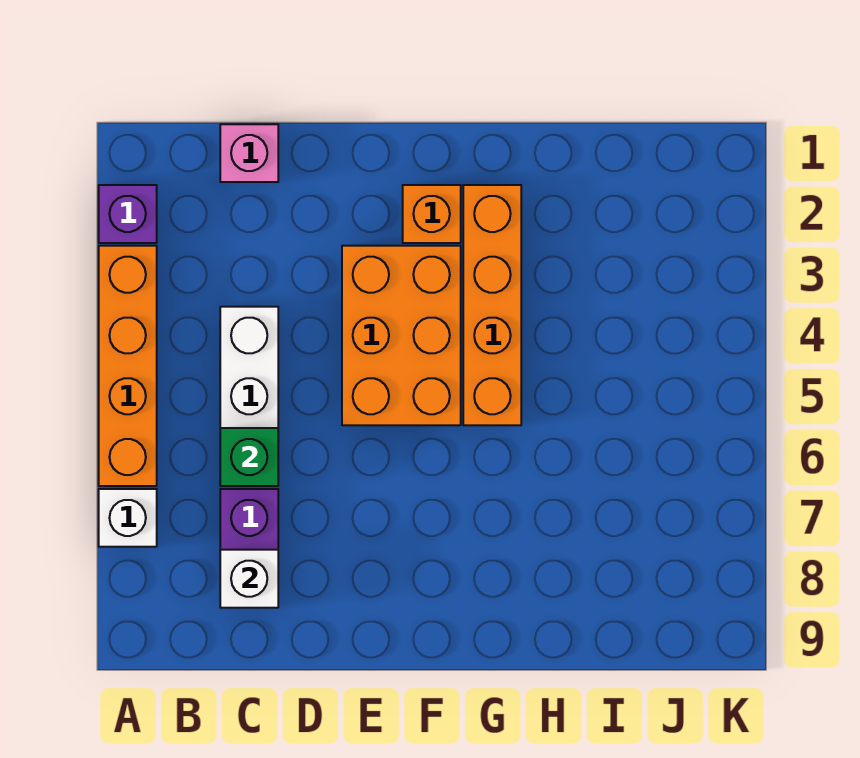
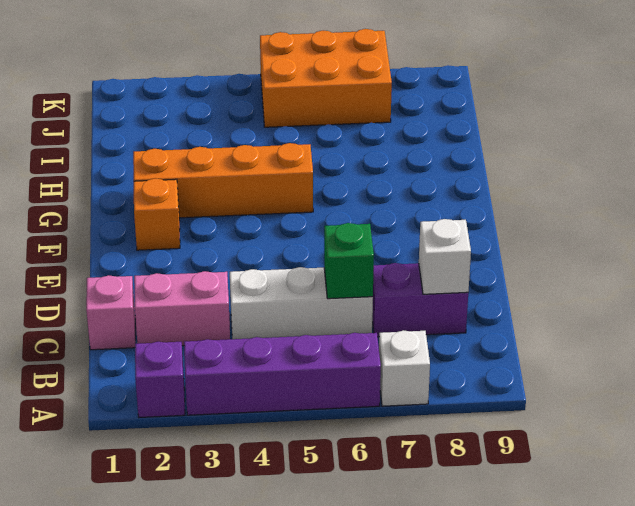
orange 1x4 brick [99,246,157,486] -> purple 1x4 brick [184,333,381,415]
none -> pink 1x2 brick [134,271,230,346]
orange 2x3 brick [342,246,461,425] -> orange 2x3 brick moved to [260,29,392,127]

